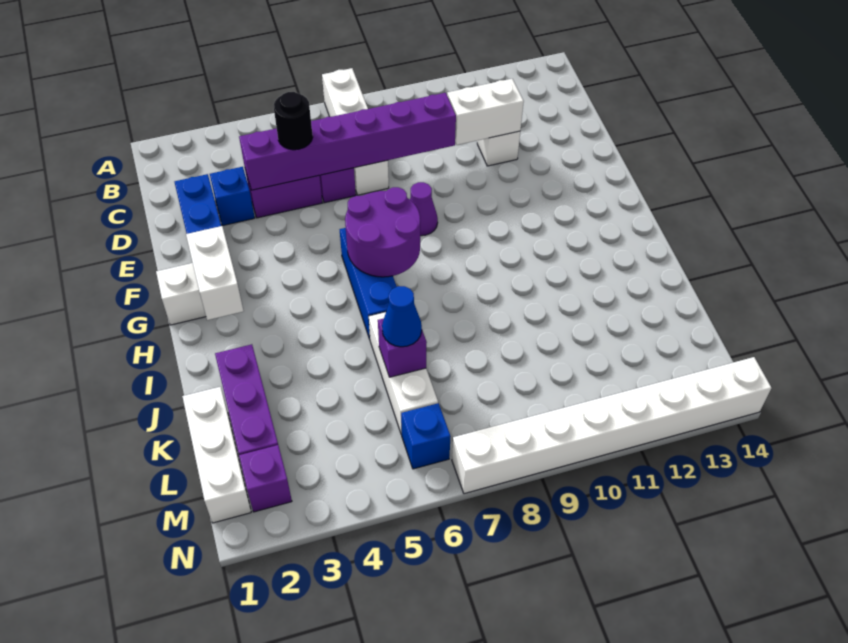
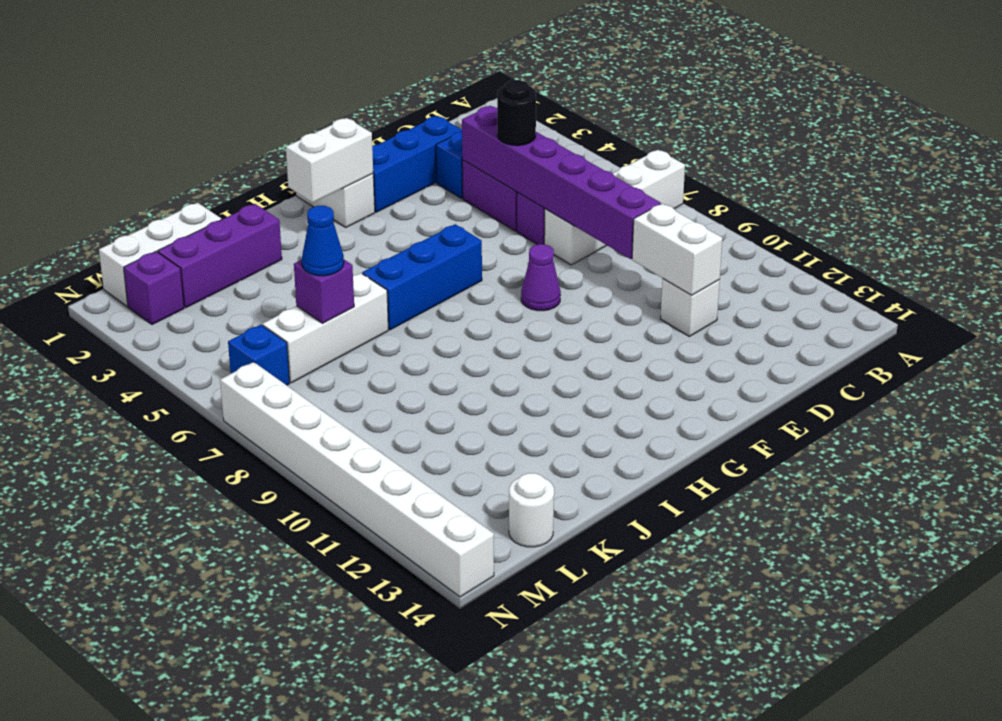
purple 2x2 round brick [345,187,420,277] -> none
none -> white 1x1 round brick [509,473,554,547]

